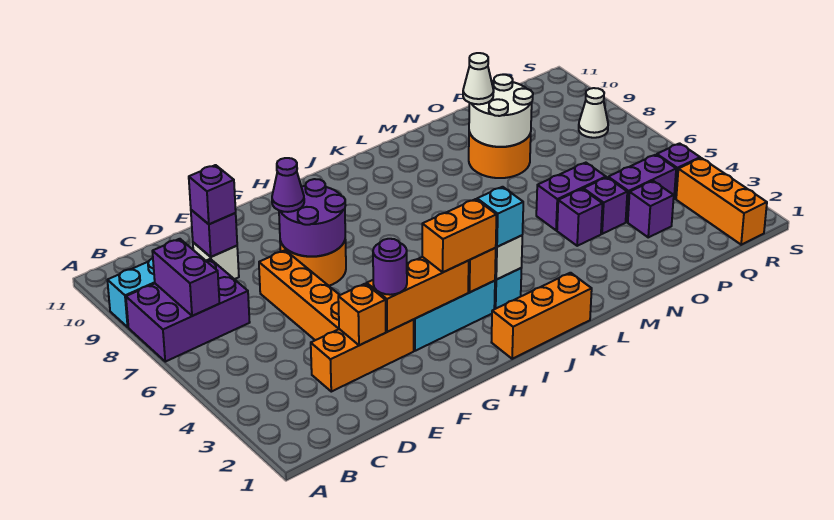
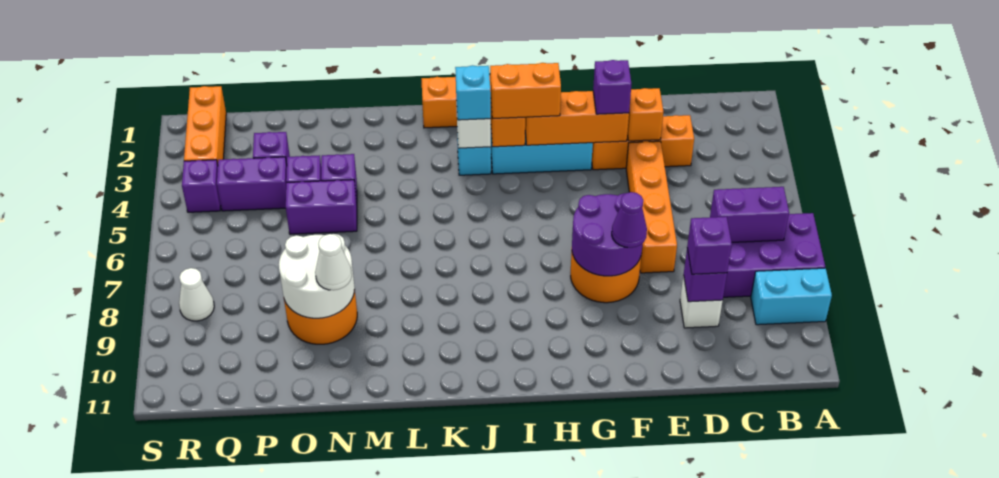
purple 1x2 brick [152,239,220,316] -> purple 1x2 brick turned to [710,187,789,242]
purple 1x1 round brick [373,239,407,295] -> purple 1x1 brick [593,60,631,114]

